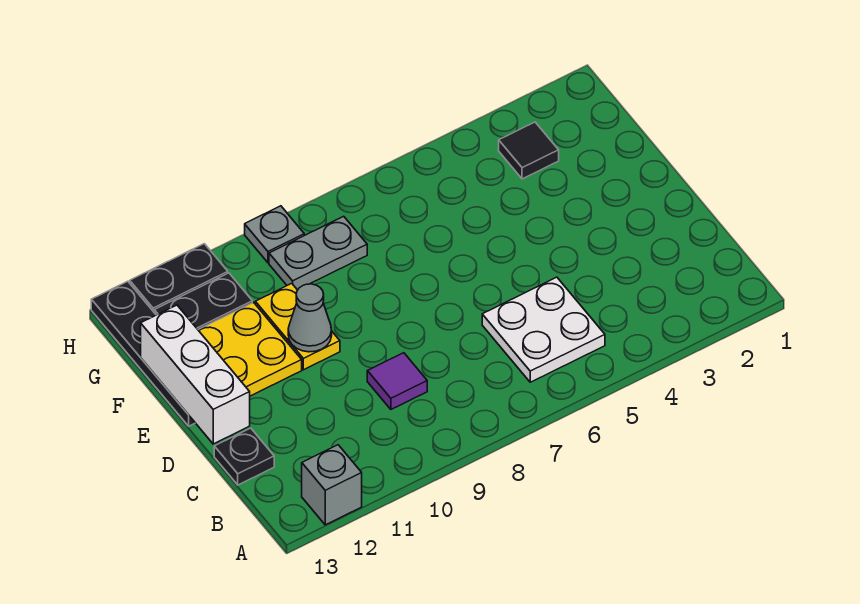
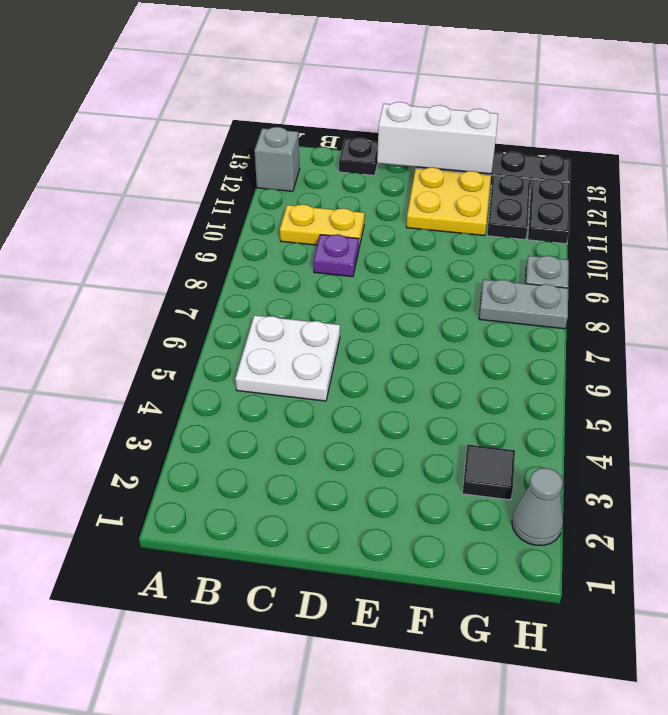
purple 1x1 tile [367,353,427,409] -> purple 1x1 plate [313,234,359,277]
yellow 1x2 plate [255,284,340,370] -> yellow 1x2 plate moved to [280,204,365,247]
grey 1x1 cone [288,284,332,352] -> grey 1x1 cone moved to [512,468,563,545]
grey 1x2 plate [269,216,367,290] -> grey 1x2 plate turned to [479,279,568,329]

